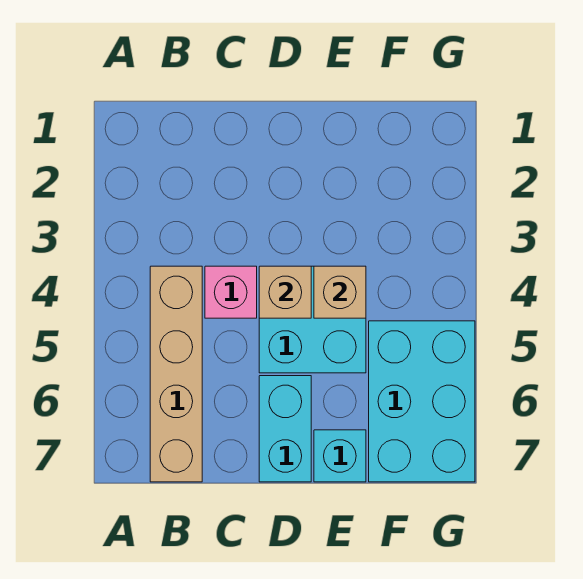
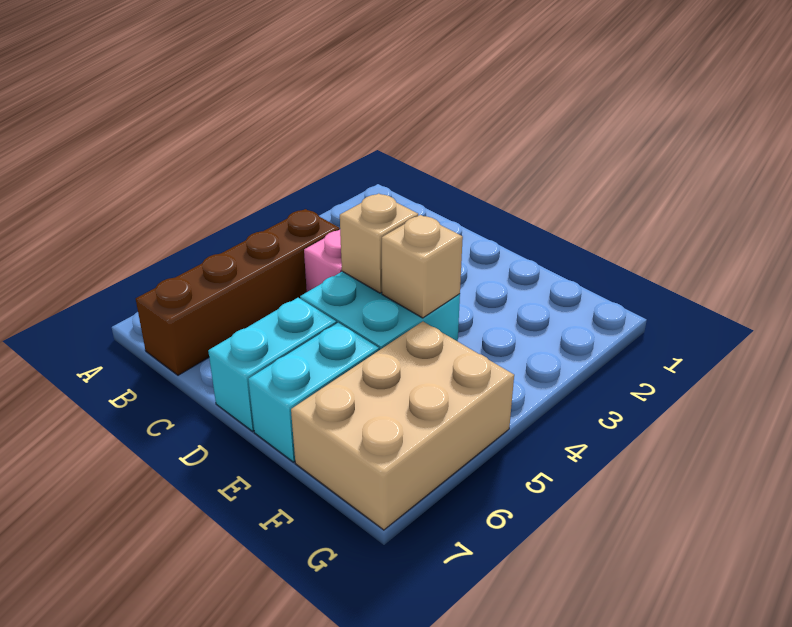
tan 1x4 brick [150,266,202,482] -> brown 1x4 brick [136,209,340,375]
cyan 1x1 brick [314,430,366,482] -> cyan 1x2 brick [248,323,379,462]
cyan 2x3 brick [369,321,475,482] -> tan 2x3 brick [291,322,514,530]

